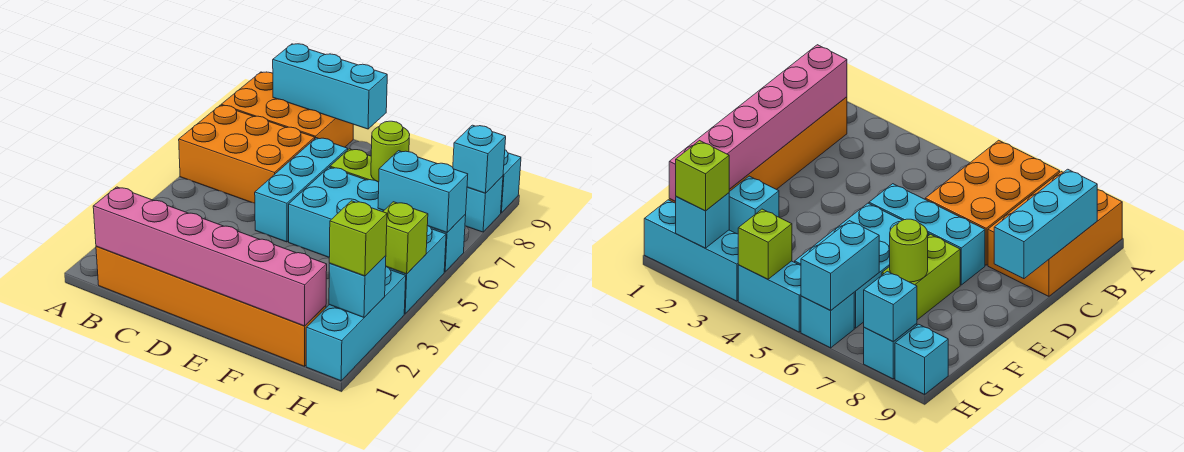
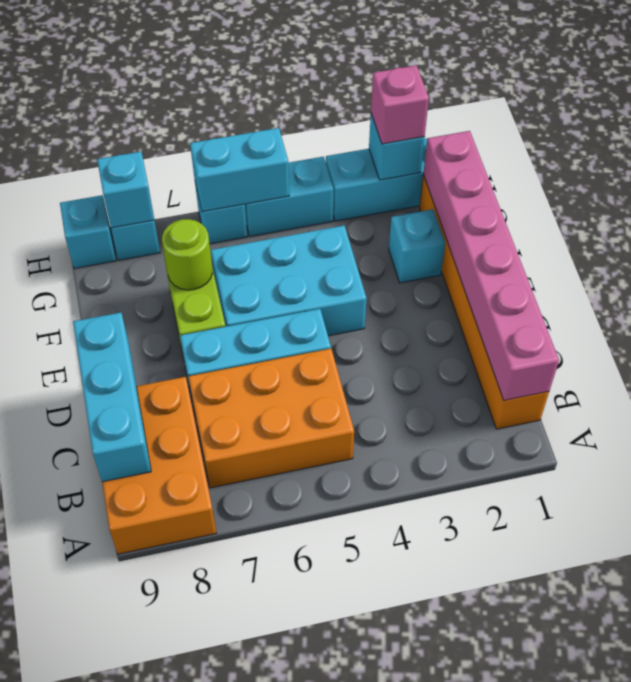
orange 2x3 brick [179,105,315,203] -> orange 2x3 brick turned to [188,349,354,488]
cyan 2x3 brick [289,167,384,257] -> cyan 2x3 brick turned to [211,226,366,336]
cyan 1x2 brick [378,151,468,233] -> cyan 1x2 brick turned to [190,128,289,212]
lime 1x1 brick [329,201,387,276] -> pink 1x1 brick [371,65,429,144]
lime 1x1 brick [383,202,428,274] -> none

